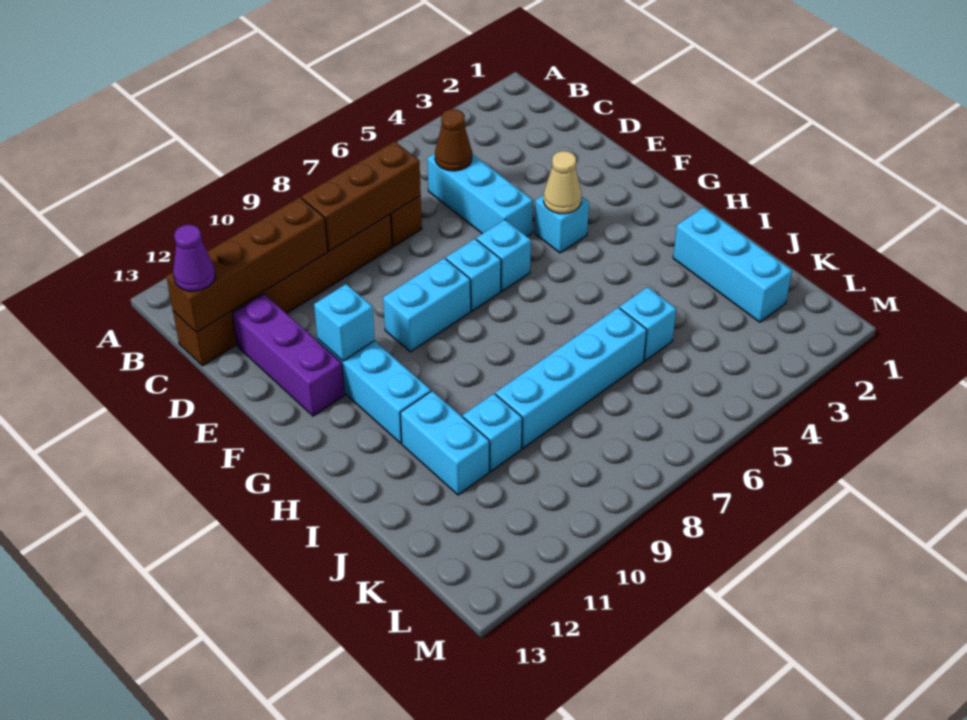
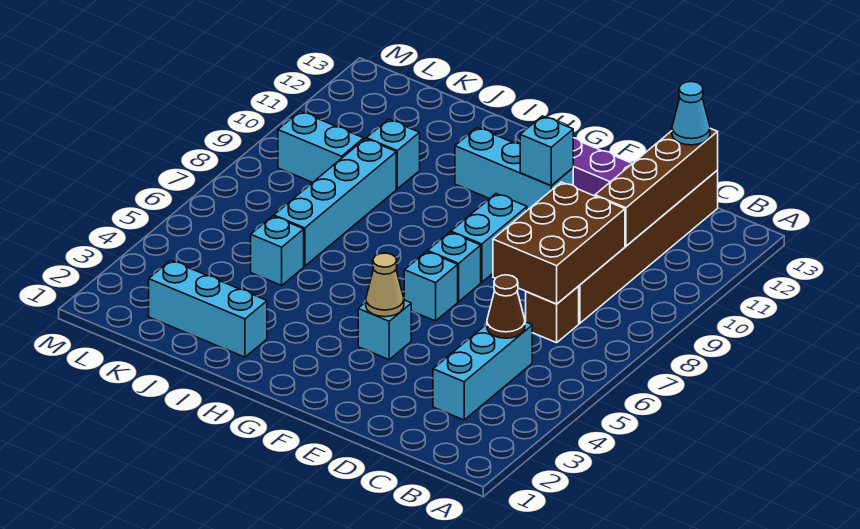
cyan 1x3 brick [427,153,533,236] -> cyan 1x3 brick turned to [433,322,532,420]
brown 1x3 brick [302,141,421,251] -> brown 2x3 brick [493,182,625,304]
purple 1x1 cone [173,225,215,291] -> cyan 1x1 cone [672,82,710,145]
cyan 1x2 brick [400,391,489,495] -> cyan 1x2 brick moved to [278,111,364,182]

